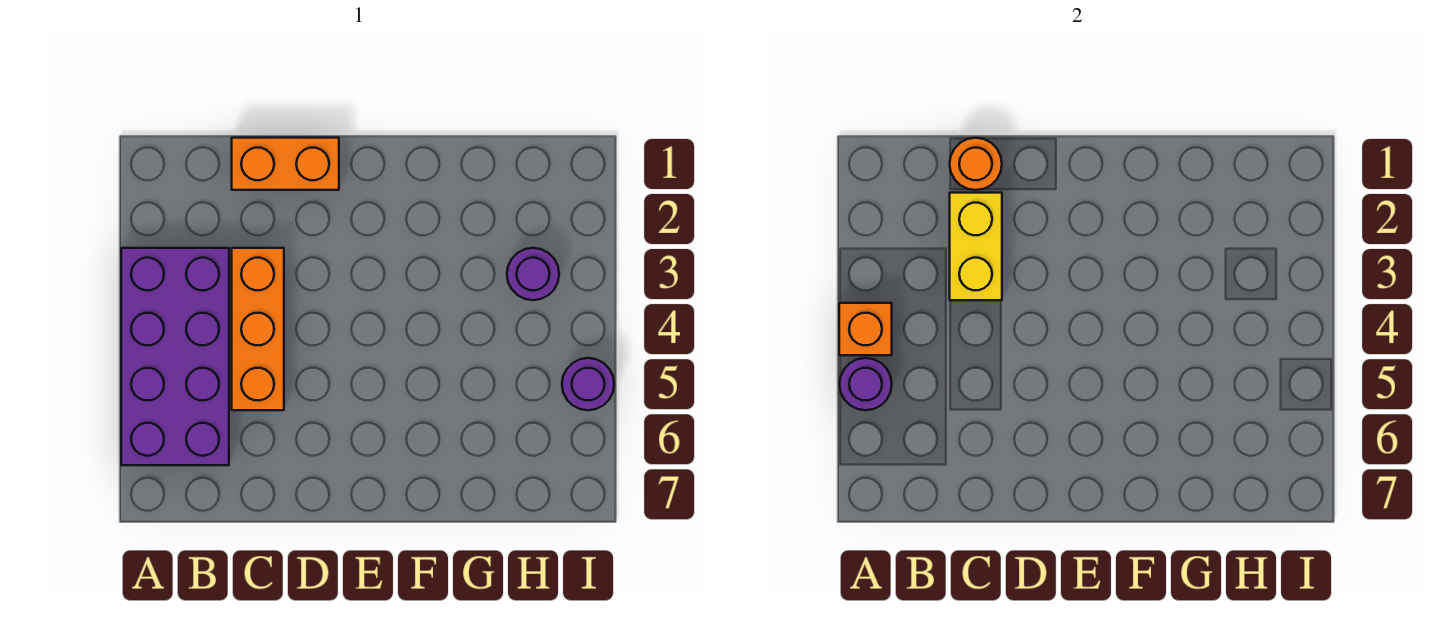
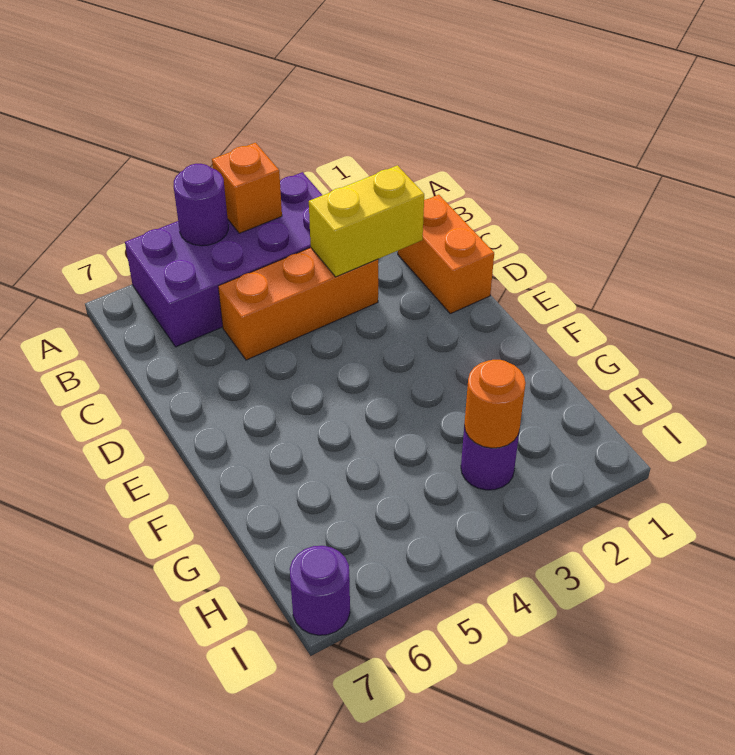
orange 1x1 round brick [950,138,1002,190] -> orange 1x1 round brick moved to [464,360,526,448]
purple 1x1 round brick [562,358,614,410] -> purple 1x1 round brick moved to [290,546,350,635]

